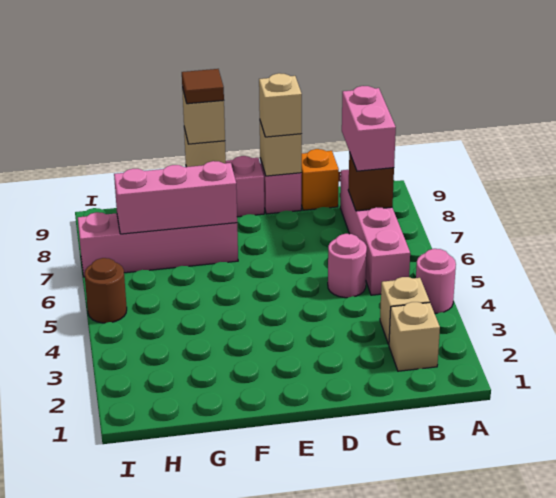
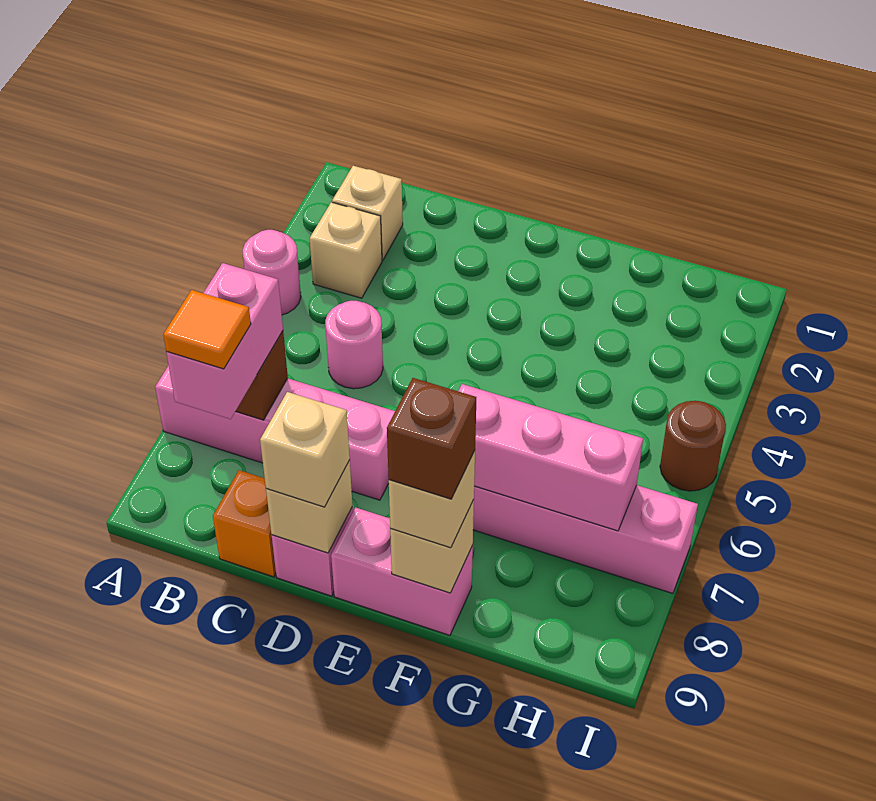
pink 1x4 brick [340,170,410,295] -> pink 1x4 brick turned to [155,366,395,500]
none -> orange 1x1 tile [163,290,251,369]
brown 1x1 tile [182,69,224,104] -> brown 1x1 brick [387,378,476,499]

